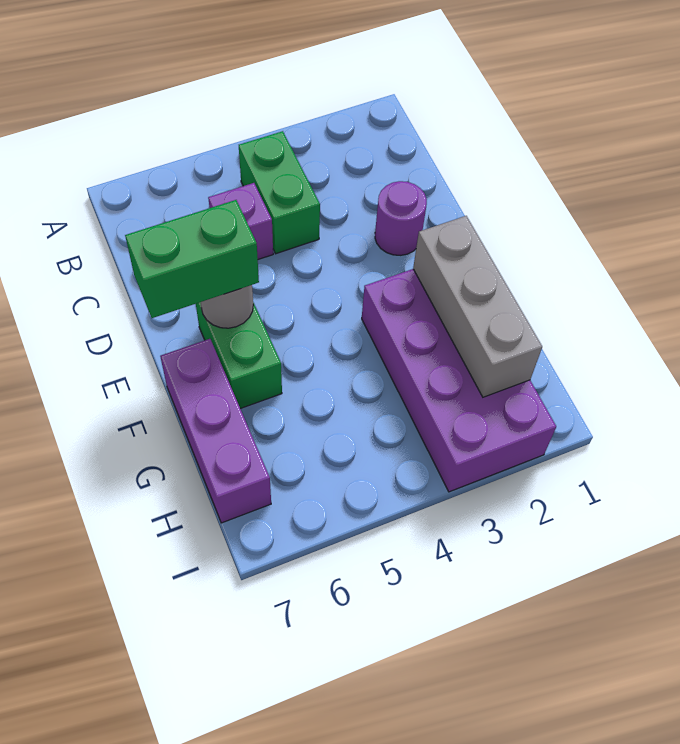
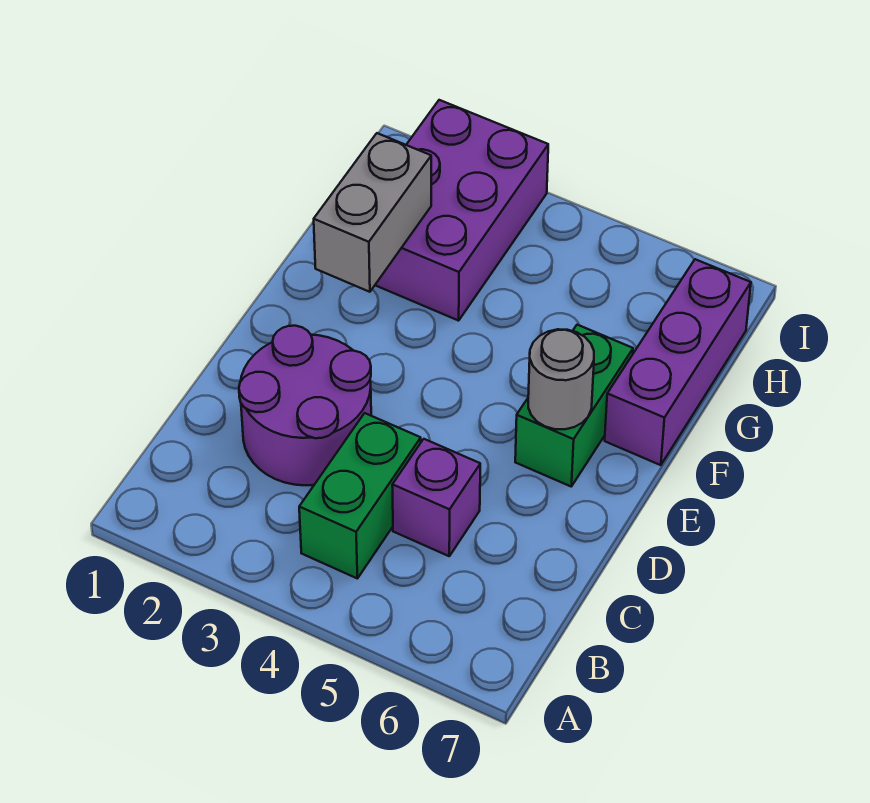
purple 1x1 round brick [375,181,427,255] -> purple 2x2 round brick [239,326,371,485]
green 1x2 brick [125,200,259,318] -> none
purple 2x4 brick [362,269,556,492] -> purple 2x3 brick [375,100,548,321]
grey 1x3 brick [413,216,542,397] -> grey 1x2 brick [314,133,431,292]

